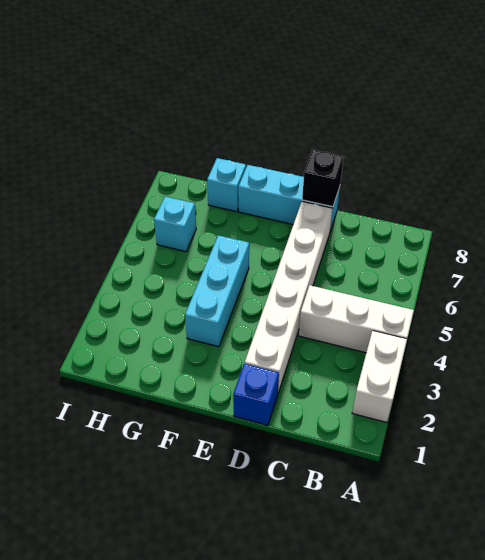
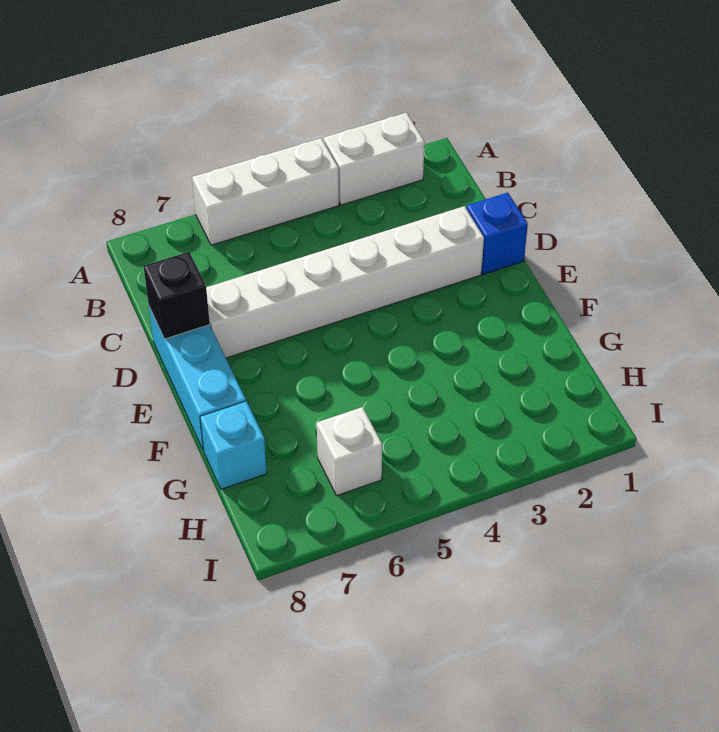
white 1x3 brick [299,285,414,353] -> white 1x3 brick turned to [192,138,339,245]
cyan 1x3 brick [185,235,249,347] -> none
cyan 1x1 brick [154,197,196,252] -> white 1x1 brick [317,407,382,496]

